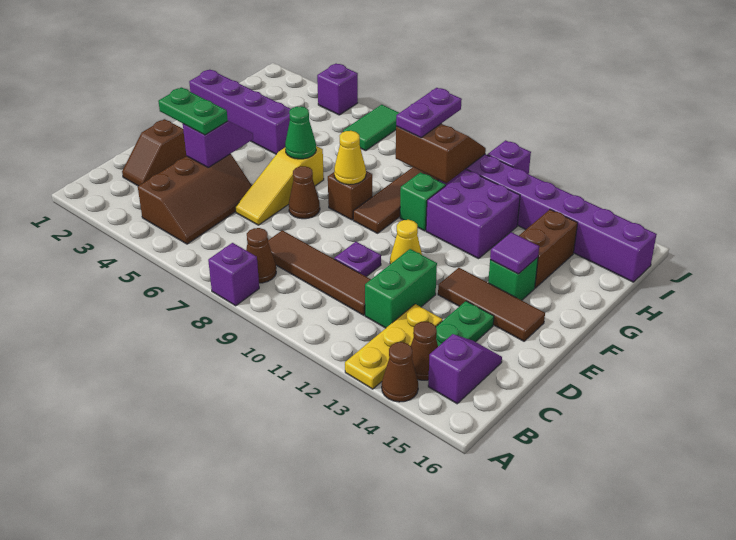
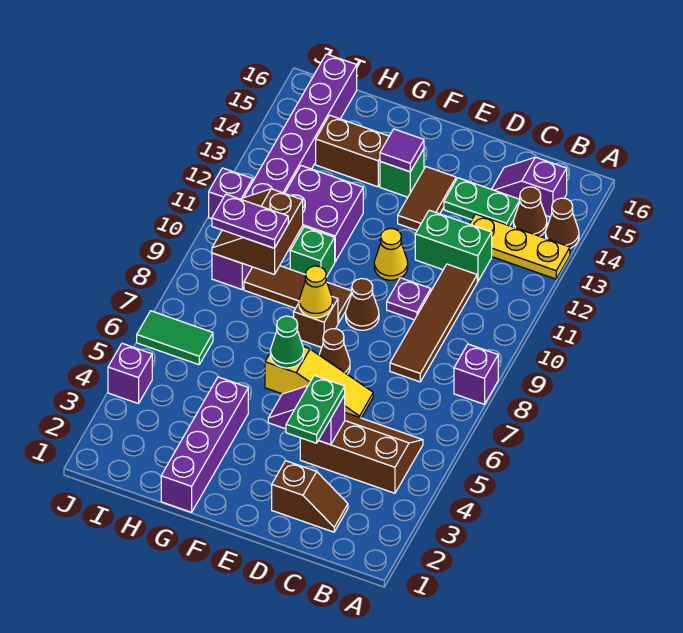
brown 1x1 cone [246,228,276,283] -> brown 1x1 cone moved to [346,279,379,330]
brown 1x3 tile [438,268,545,341] -> brown 1x2 tile [398,167,456,230]

